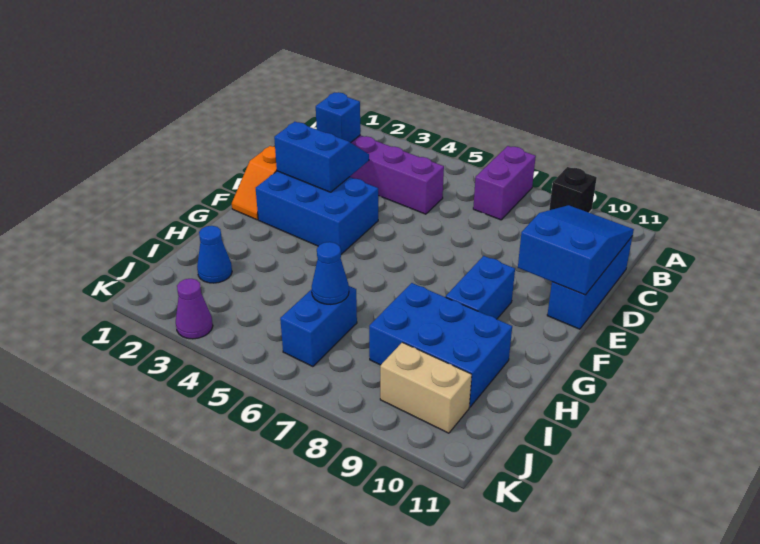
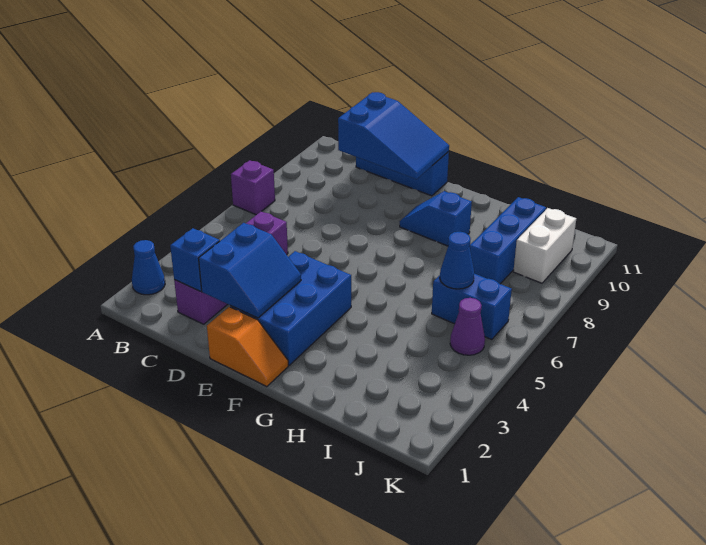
purple 1x2 brick [473,146,536,220] -> purple 1x1 brick [231,160,275,215]
black 1x1 brick [549,167,597,212] -> none
blue 2x3 slope [518,205,634,295] -> blue 2x3 slope turned to [338,92,449,179]
blue 2x2 slope [274,122,369,192] -> blue 2x2 slope turned to [199,223,301,318]
blue 1x2 brick [446,256,515,319] -> blue 1x2 slope [400,191,472,246]
blue 2x3 brick [369,283,512,407] -> blue 1x3 brick [469,197,546,284]
blue 1x1 cone [197,226,232,283] -> blue 1x1 cone moved to [132,240,165,295]
tan 1x2 brick [380,342,472,433] -> white 1x2 brick [513,208,576,283]
purple 1x1 cone [176,279,213,339] -> purple 1x1 cone moved to [450,298,485,355]

